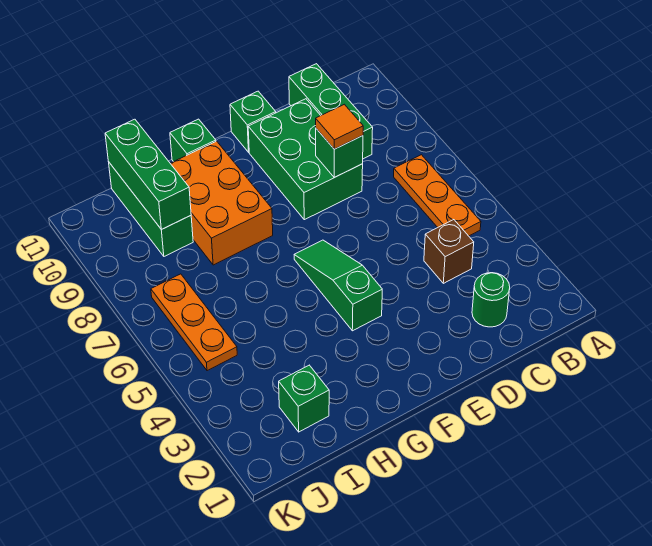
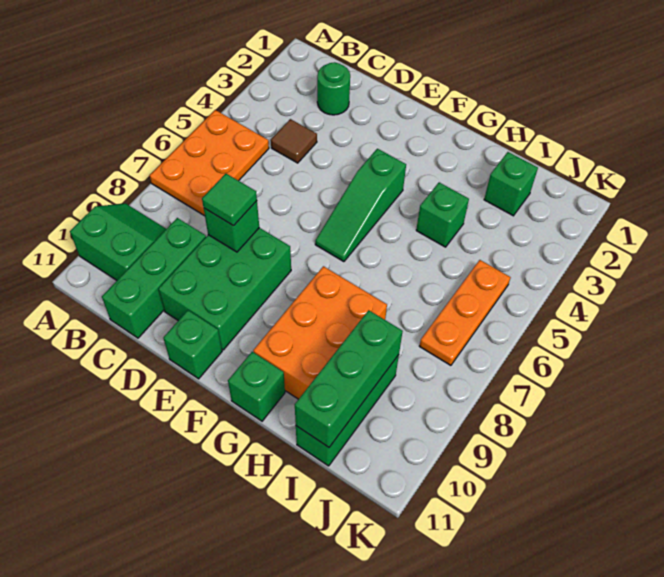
none -> green 2x2 slope [70,204,166,280]
orange 1x3 plate [394,155,481,236] -> orange 2x3 plate [150,110,269,216]
brown 1x1 brick [424,220,474,283] -> brown 1x1 tile [271,119,317,163]
orange 1x1 tile [316,104,363,149] -> green 1x1 tile [202,174,257,226]
none -> green 1x1 brick [416,182,469,247]

